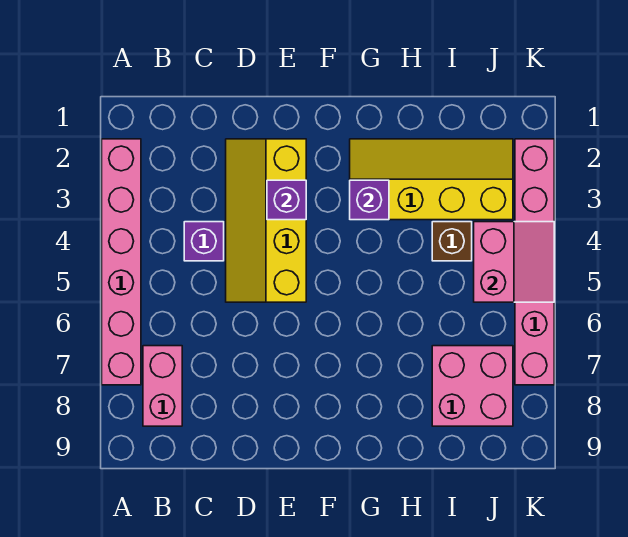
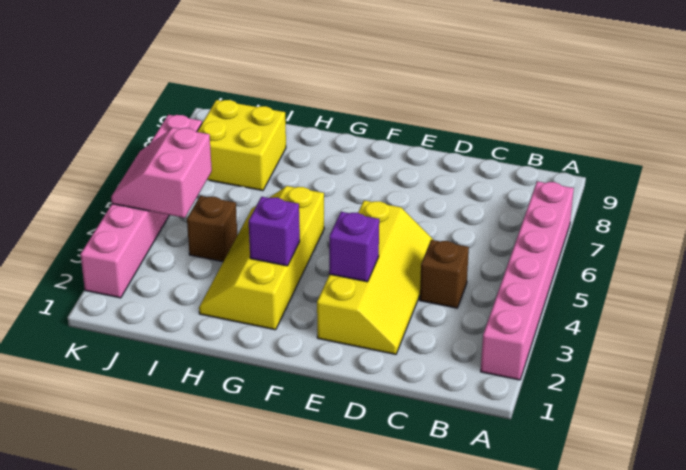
pink 1x2 brick [143,346,182,426] -> none
purple 1x1 brick [184,222,224,261] -> brown 1x1 brick [420,240,469,308]
yellow 2x4 slope [350,139,513,220] -> yellow 2x4 slope turned to [199,186,324,330]
pink 2x2 brick [432,346,513,426] -> yellow 2x2 brick [197,100,286,191]

